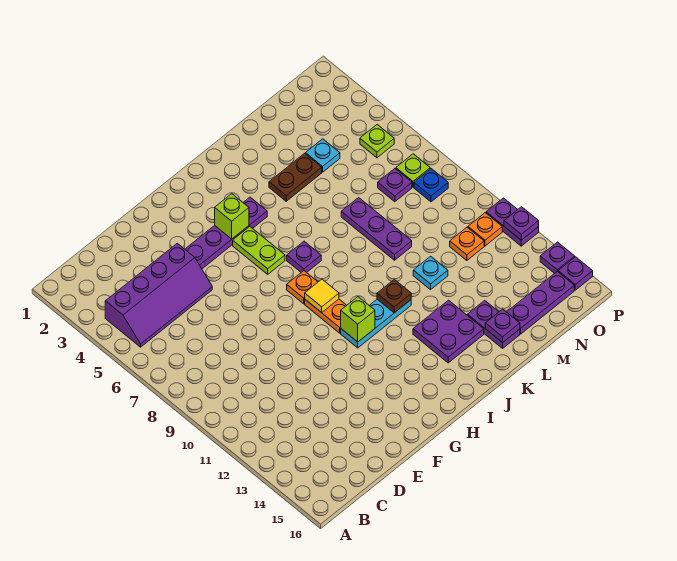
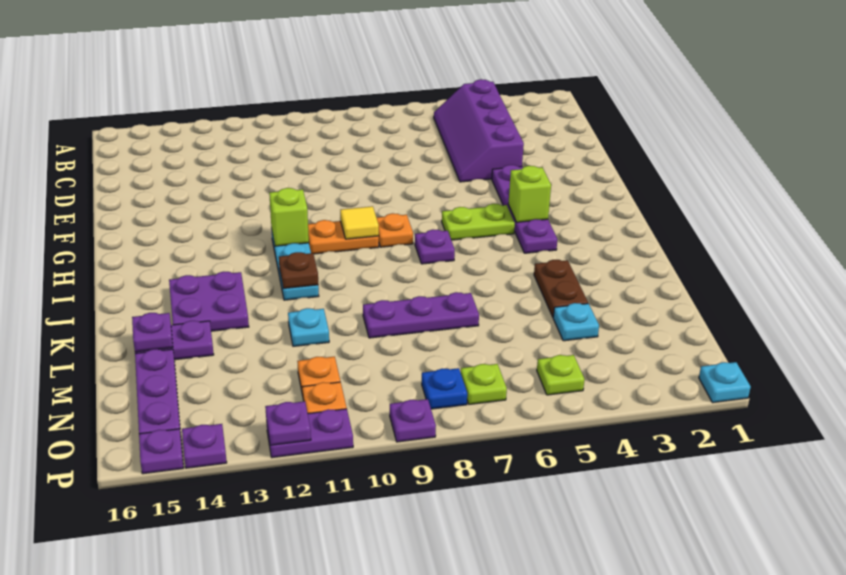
purple 1x1 plate [378,169,412,202] -> purple 1x1 plate moved to [390,399,436,442]
none -> cyan 1x1 plate [699,362,751,403]

